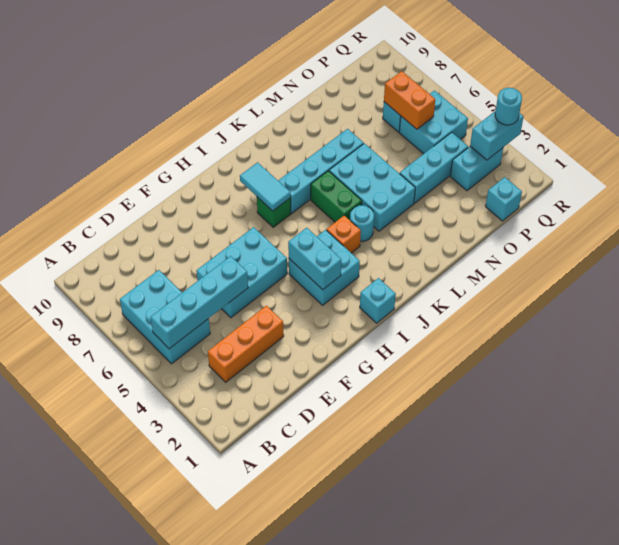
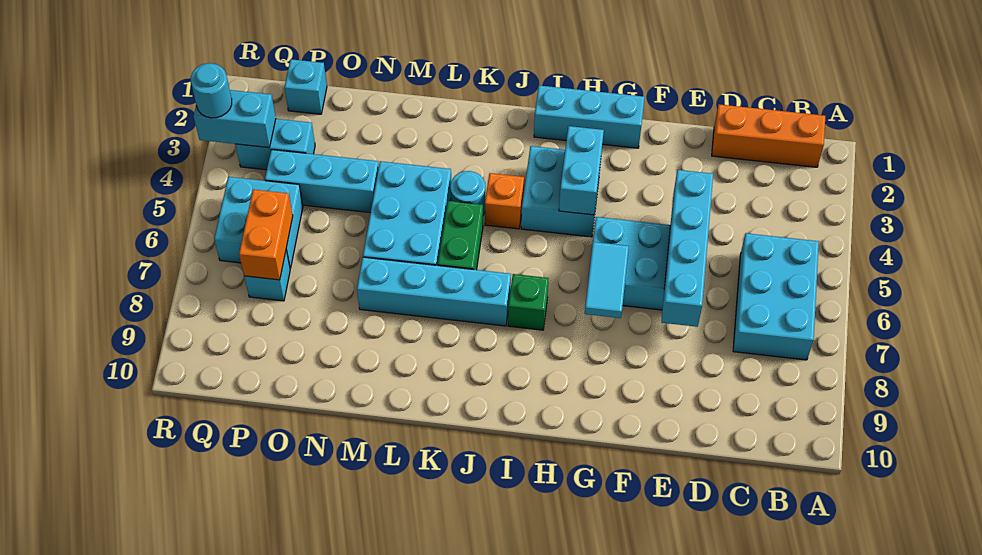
cyan 1x4 brick [150,256,248,349] -> cyan 1x4 brick turned to [661,170,713,327]
orange 1x3 brick [208,306,284,382] -> orange 1x3 brick moved to [712,104,825,167]
cyan 1x1 brick [360,278,396,323] -> cyan 1x3 brick [534,85,644,148]
cyan 1x2 tile [240,162,291,211] -> cyan 1x2 tile moved to [585,242,629,318]

